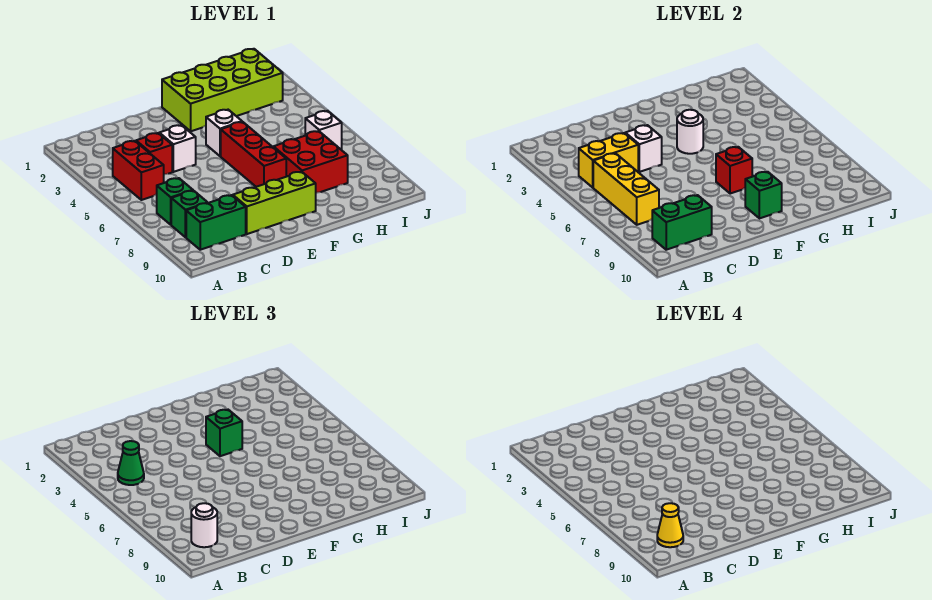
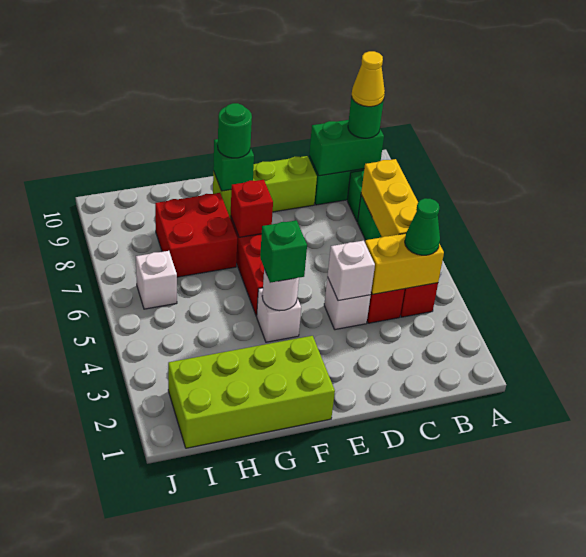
white 1x1 round brick [191,503,217,547] -> green 1x1 round brick [348,96,384,138]
none -> green 1x1 round brick [218,103,252,158]

